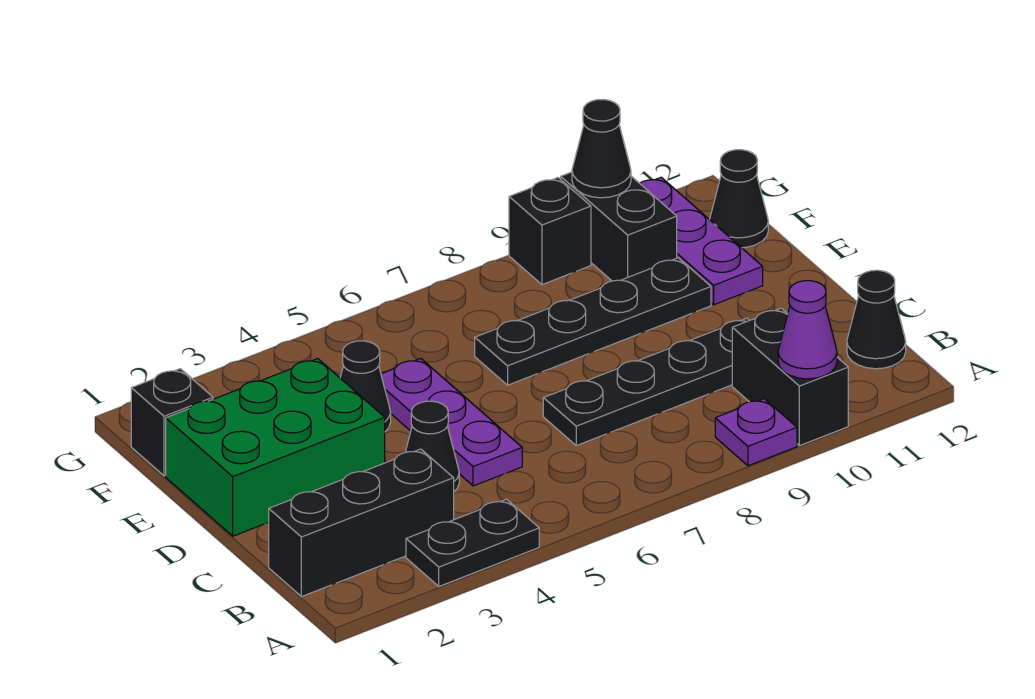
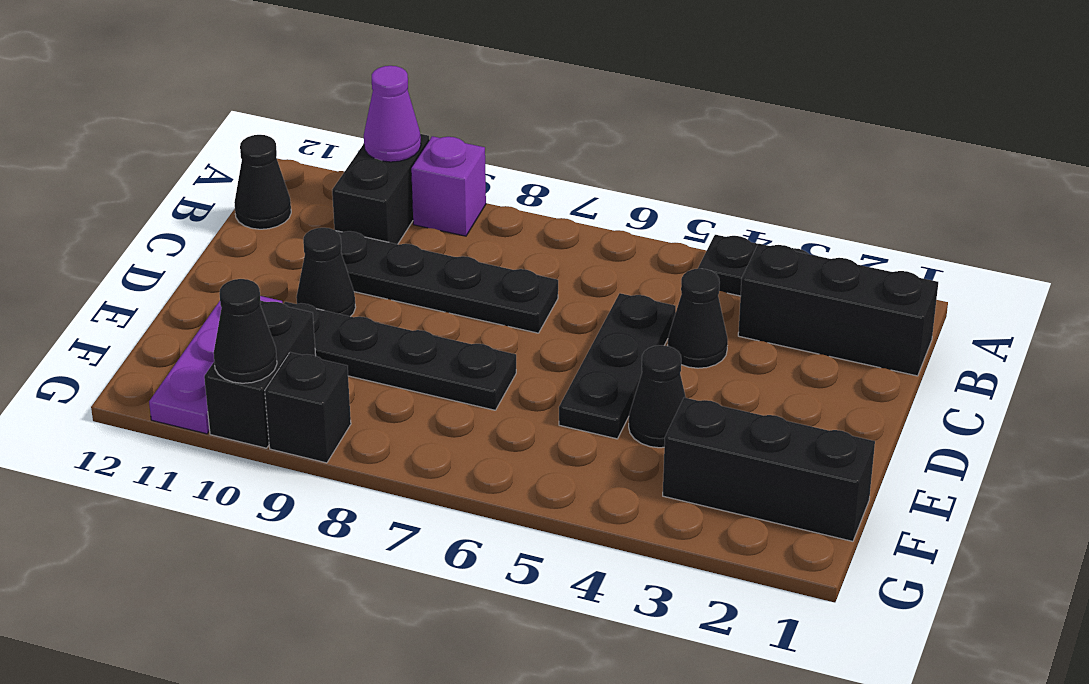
purple 1x1 plate [715,399,797,466] -> purple 1x1 brick [411,136,486,236]
purple 1x3 plate [381,358,522,486] -> black 1x3 plate [559,293,676,439]
green 2x3 brick [166,359,385,536] -> none
black 1x1 brick [131,369,213,476] -> black 1x3 brick [663,398,875,541]
black 1x1 cone [710,150,768,248] -> black 1x1 cone moved to [296,228,356,316]

